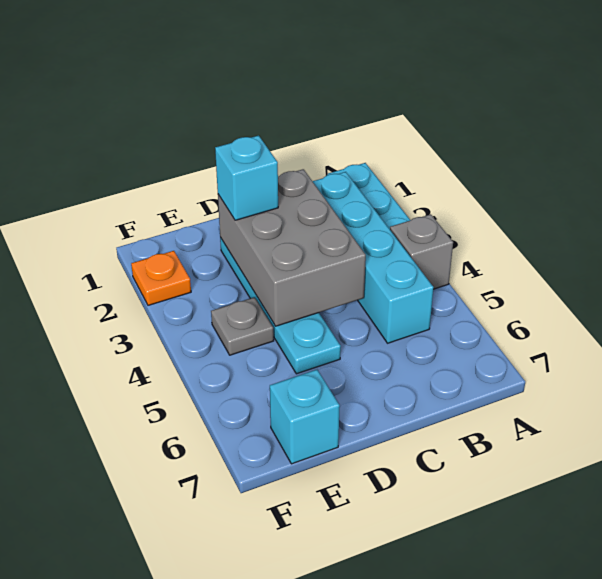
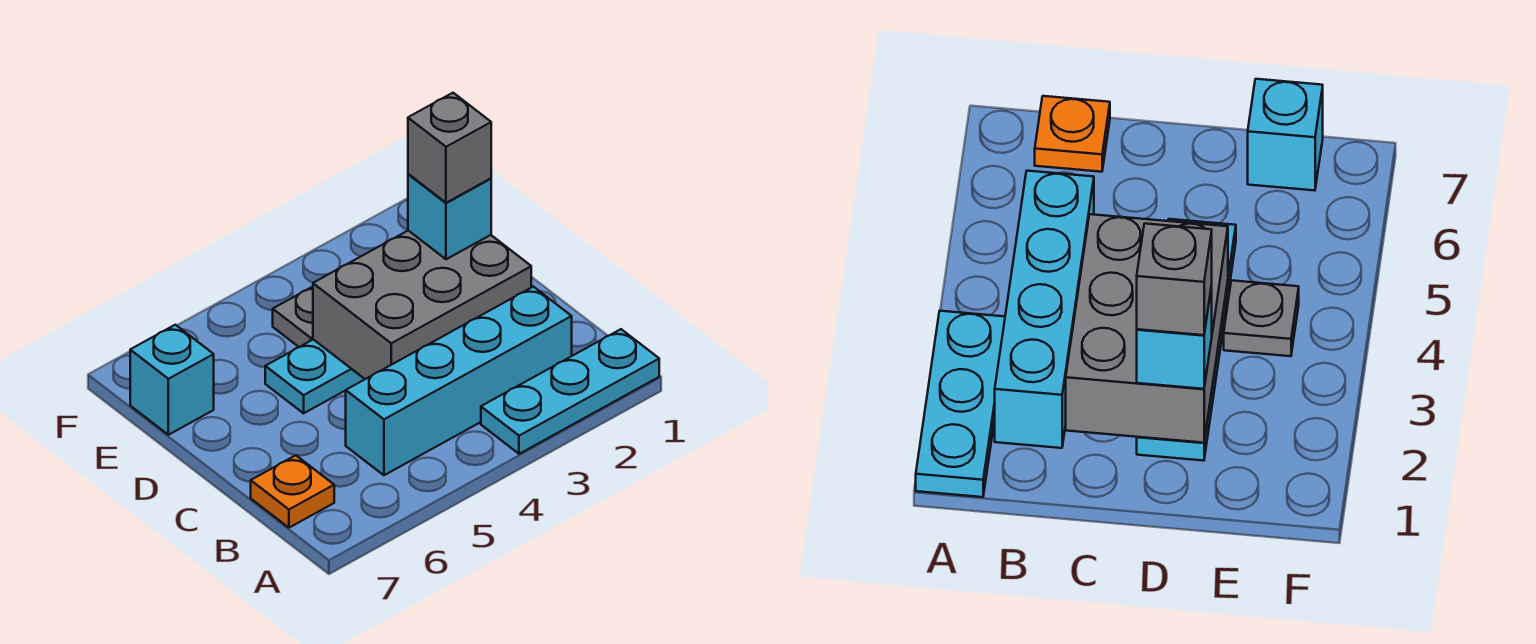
grey 1x1 brick [390,214,453,289] -> grey 1x1 brick moved to [408,93,491,203]
orange 1x1 plate [131,251,191,305] -> orange 1x1 plate moved to [251,455,334,528]

